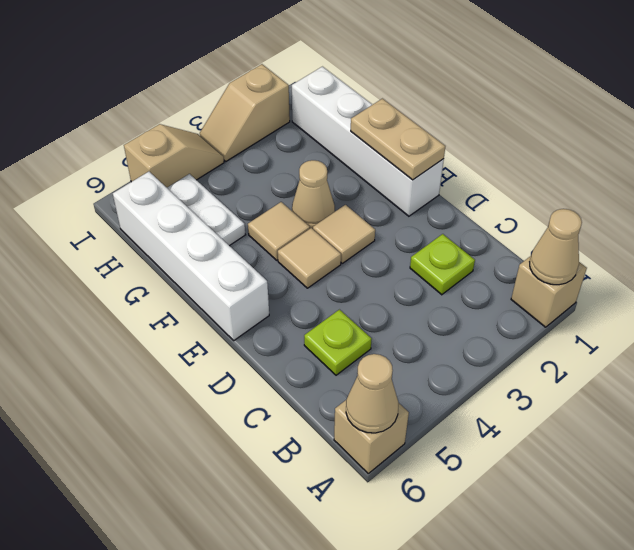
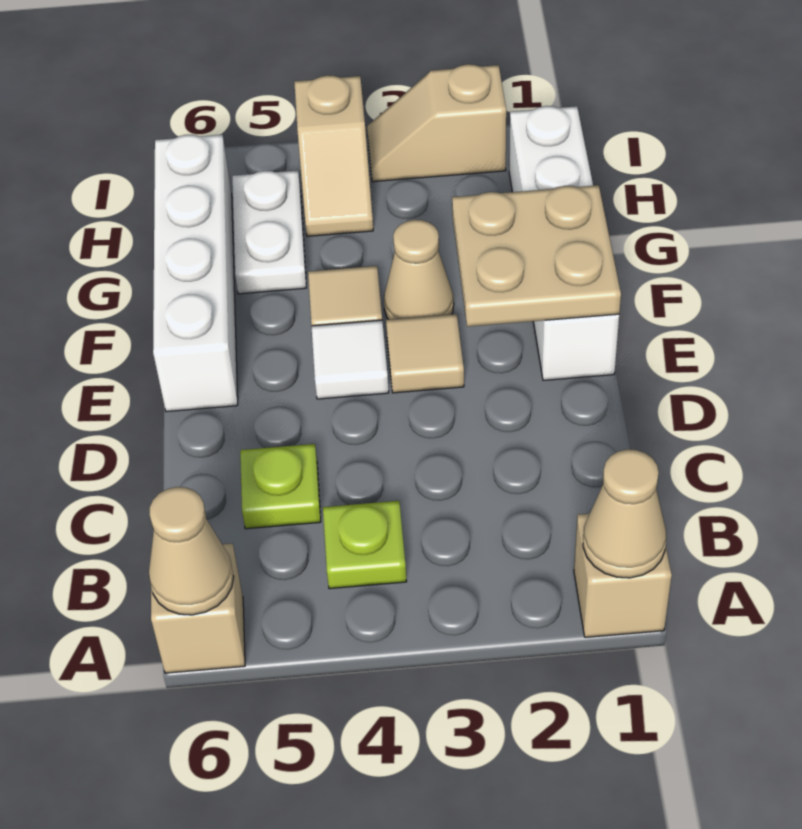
lime 1x1 plate [410,234,475,295] -> lime 1x1 plate moved to [323,501,407,589]
tan 1x2 plate [351,99,445,180] -> tan 2x2 plate [452,185,621,327]
tan 1x1 tile [278,228,341,288] -> white 1x1 tile [311,320,389,399]
tan 1x2 slope [124,124,224,187] -> tan 1x2 slope turned to [294,75,373,236]

